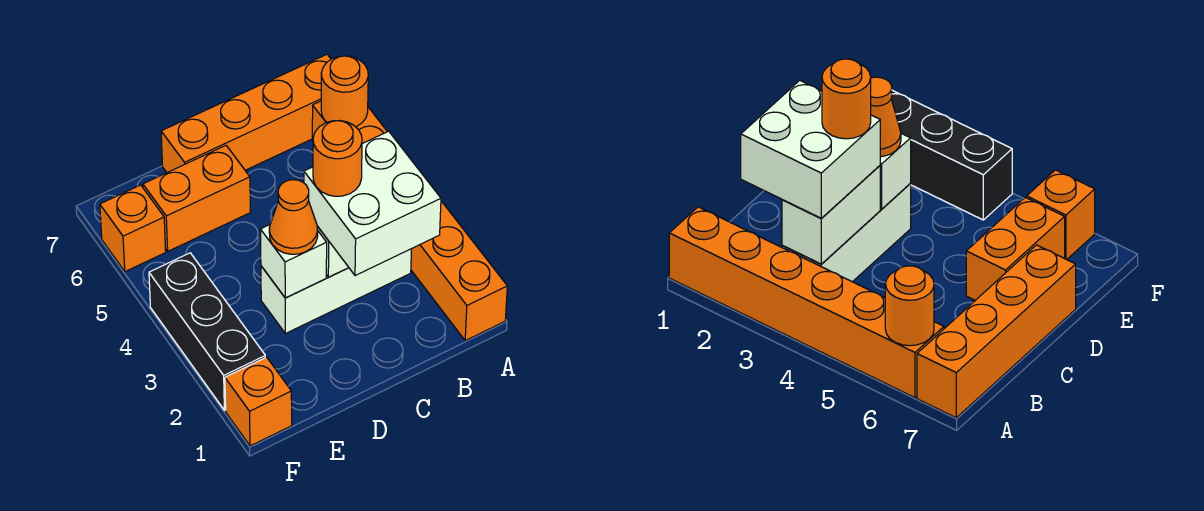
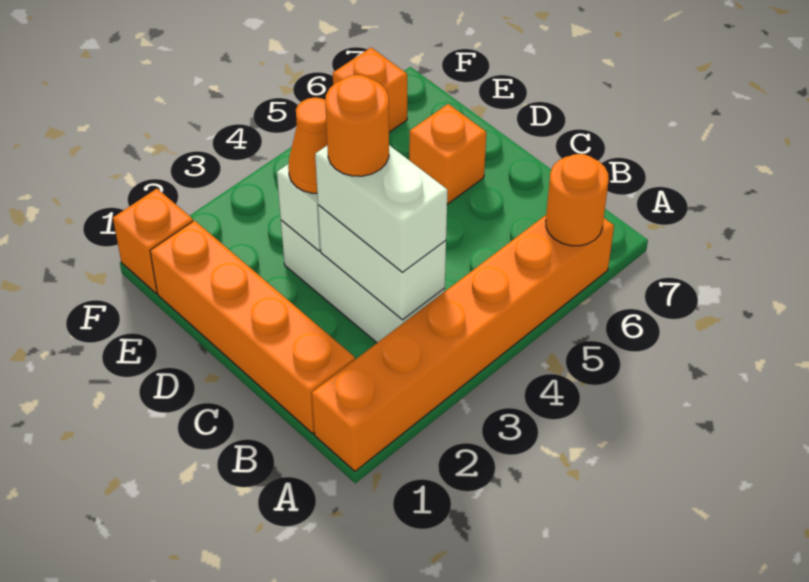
orange 1x4 brick [161,55,331,173] -> orange 1x4 brick moved to [150,221,355,433]
white 2x2 brick [304,131,441,276] -> white 1x2 brick [315,145,447,272]
orange 1x2 brick [143,145,250,251] -> orange 1x1 brick [409,104,486,204]
black 1x3 brick [149,253,265,410] -> none

